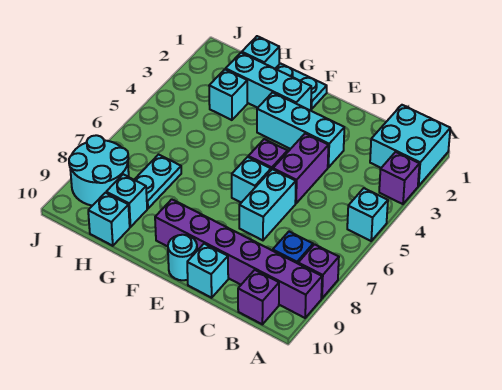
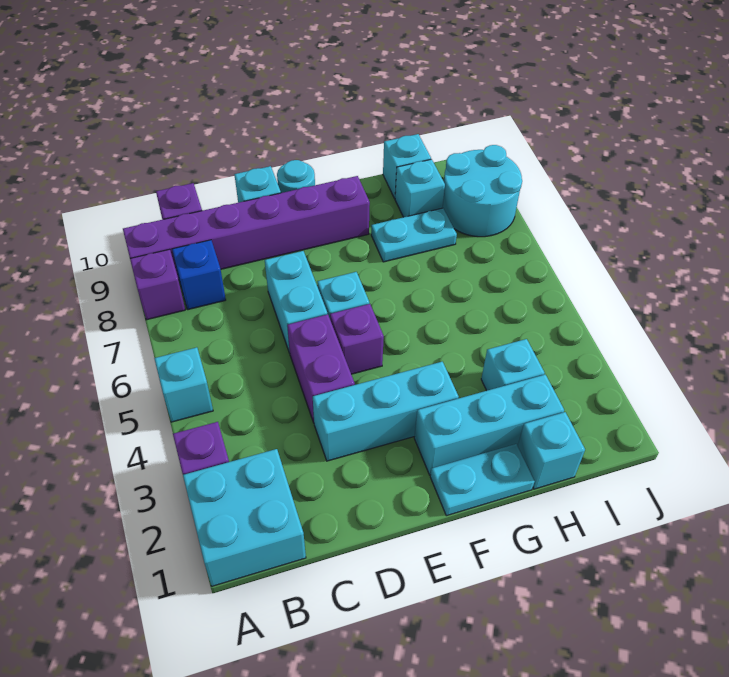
cyan 1x2 plate [134,155,181,209] -> cyan 1x2 plate turned to [371,208,457,262]

